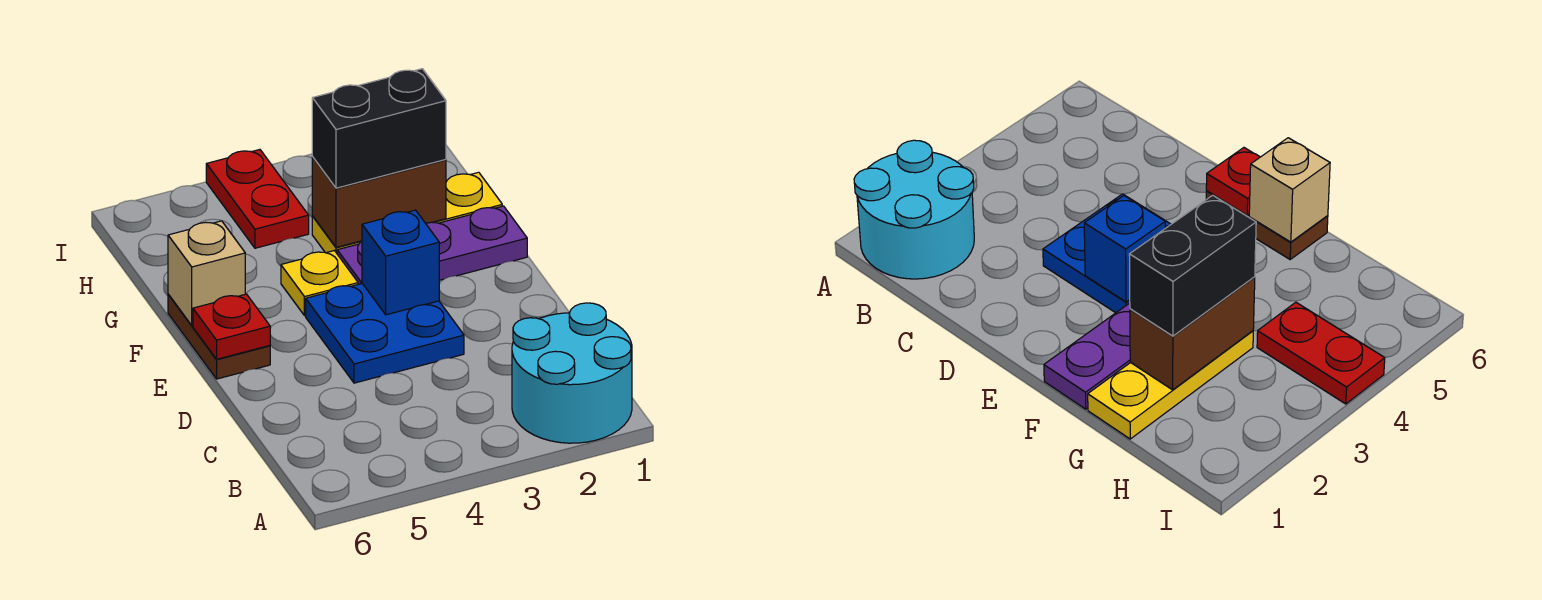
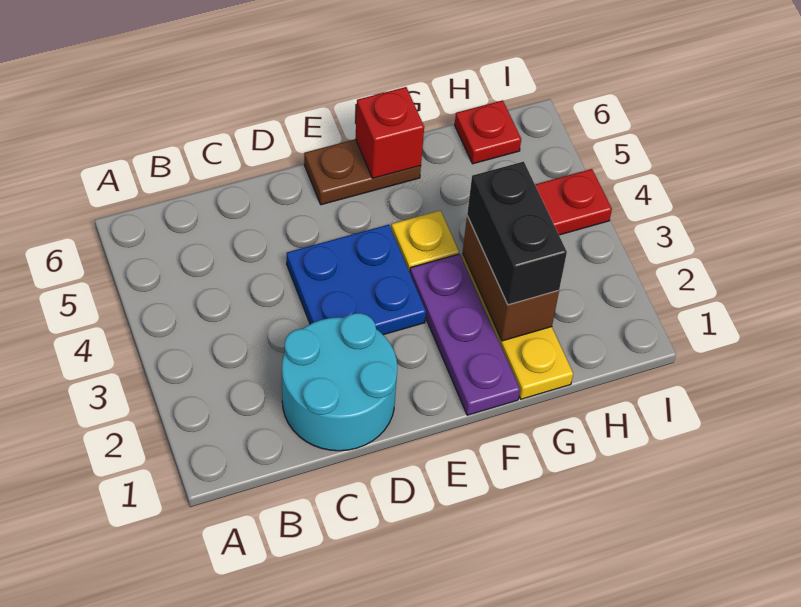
cyan 2x2 round brick [512,303,632,443] -> cyan 2x2 round brick moved to [282,313,397,451]
blue 1x1 brick [362,210,439,315] -> none
red 1x1 plate [193,294,270,359] -> red 1x1 plate moved to [455,100,521,164]
tan 1x1 brick [168,221,245,326] -> red 1x1 brick [355,87,424,178]

